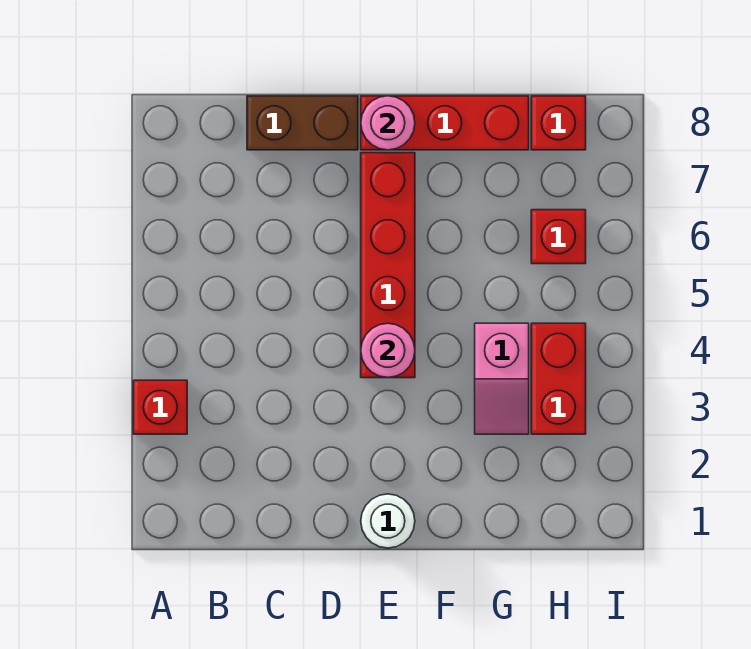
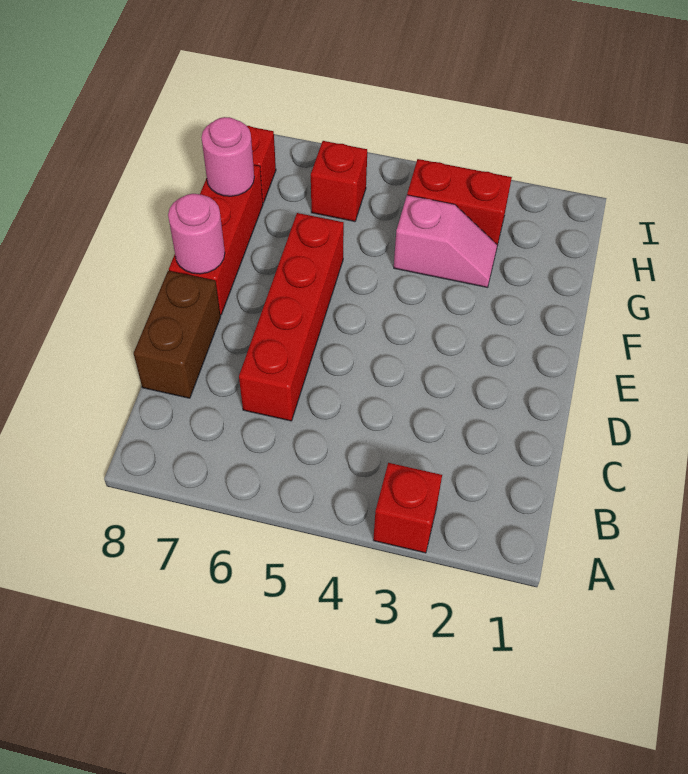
white 1x1 round brick [361,494,415,548] -> none
red 1x4 brick [361,153,415,378] -> red 1x4 brick turned to [239,213,344,421]
pink 1x1 round brick [361,323,415,378] -> pink 1x1 round brick moved to [201,117,254,196]

